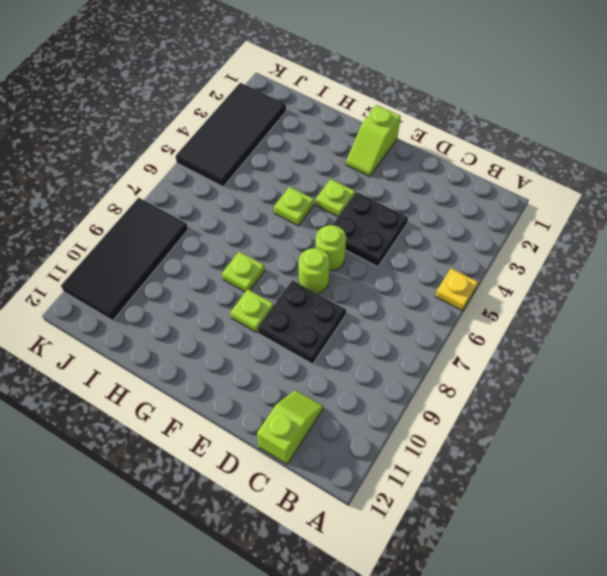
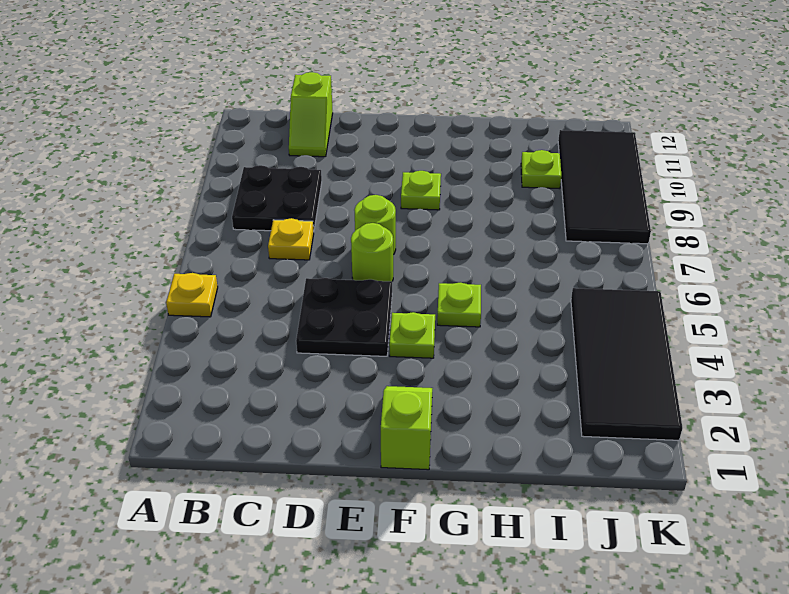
none -> yellow 1x1 plate [268,218,314,260]
black 2x2 plate [258,280,346,364] -> black 2x2 plate moved to [232,165,322,231]
lime 1x1 plate [222,252,264,292] -> lime 1x1 plate moved to [521,150,561,189]

